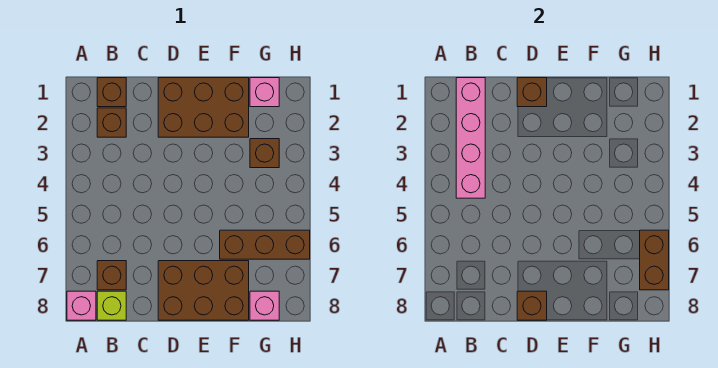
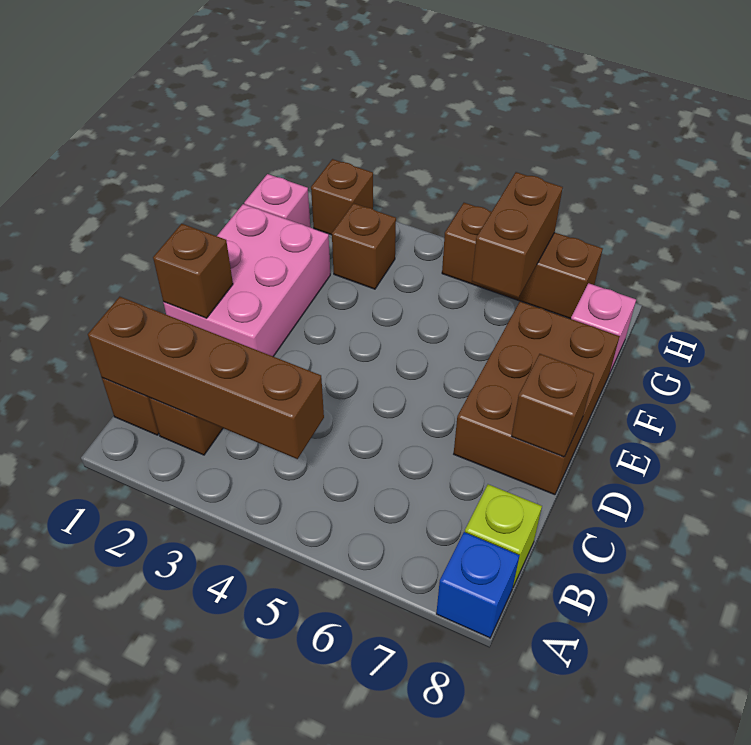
pink 1x1 brick [67,291,96,320] -> blue 1x1 brick [436,532,519,638]
pink 1x4 brick [456,78,485,198] -> brown 1x4 brick [88,297,324,459]
brown 1x1 brick [97,261,126,290] -> brown 1x1 brick moved to [311,159,373,235]
brown 2x3 brick [158,78,249,137] -> pink 2x3 brick [163,204,330,356]
brown 1x3 brick [220,230,310,259] -> brown 1x3 brick turned to [442,203,603,319]
brown 1x2 brick [640,230,669,290] -> brown 1x2 brick turned to [472,172,563,298]

